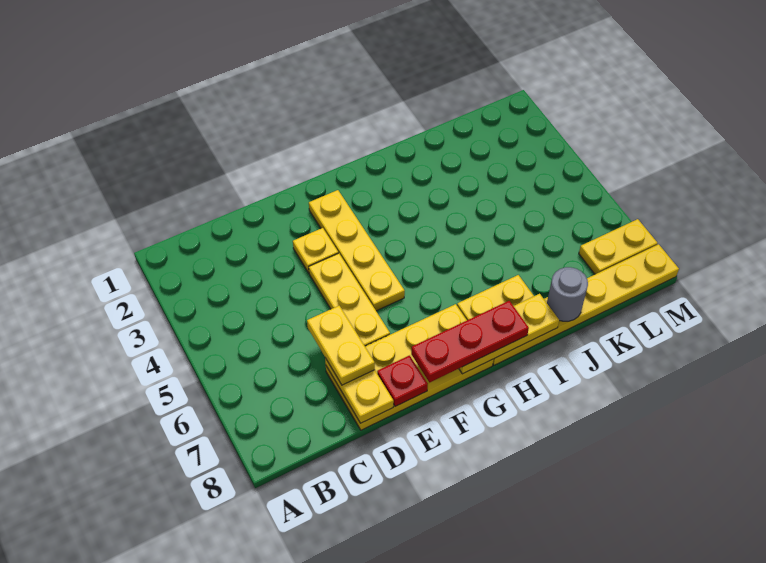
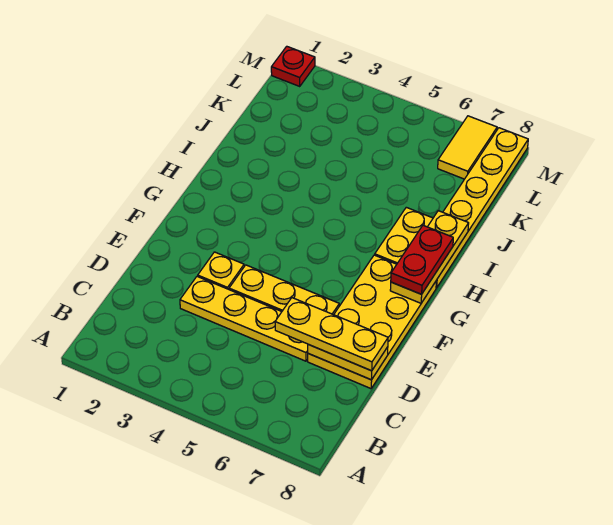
yellow 1x2 plate [307,306,375,385] -> yellow 1x3 plate [275,298,388,371]
red 1x1 plate [377,356,428,406] -> red 1x1 plate moved to [271,46,315,86]
yellow 1x4 plate [309,190,405,311] -> yellow 1x4 plate moved to [180,276,308,361]
red 1x3 plate [411,301,529,382] -> red 1x2 plate [391,225,453,294]
grey 1x1 round brick [547,267,588,321] -> none
yellow 1x2 plate [579,219,658,274] -> yellow 1x2 tile [438,116,497,179]

